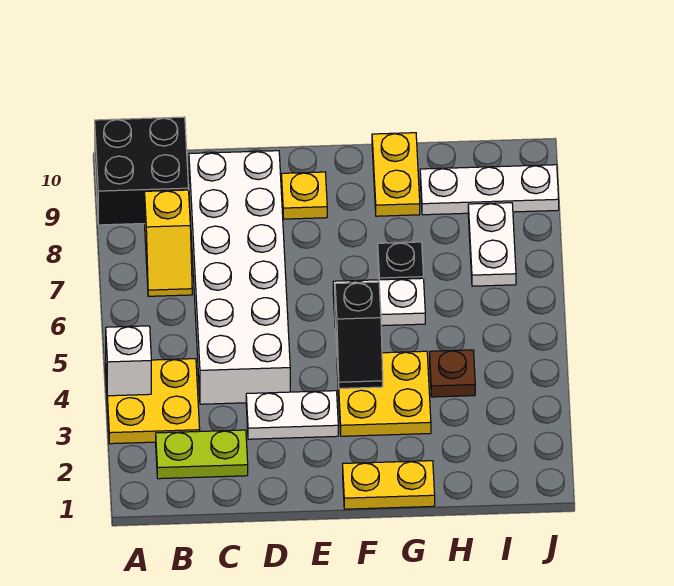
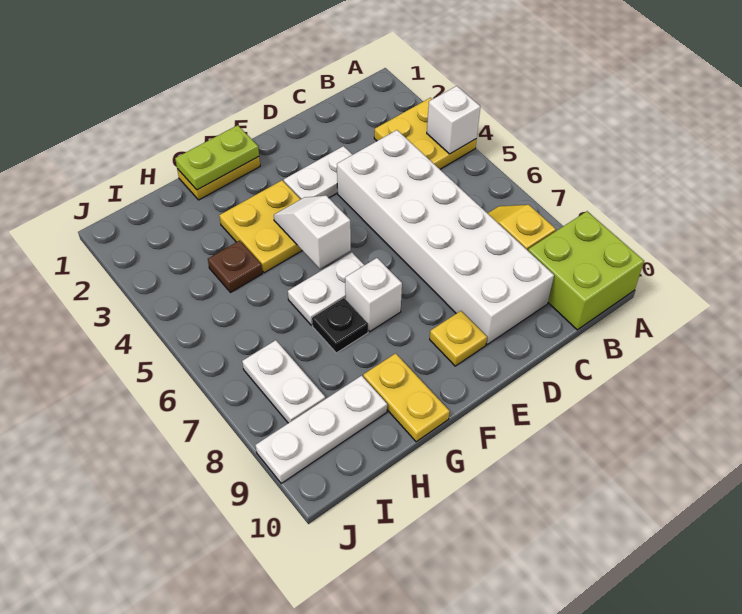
black 2x2 brick [95,117,189,225] -> lime 2x2 brick [528,211,644,330]
lime 1x2 plate [156,430,248,479] -> lime 1x2 plate moved to [175,125,259,190]
black 1x2 slope [335,282,383,388] -> white 1x2 slope [274,196,351,269]
none -> white 1x1 brick [345,258,402,331]

